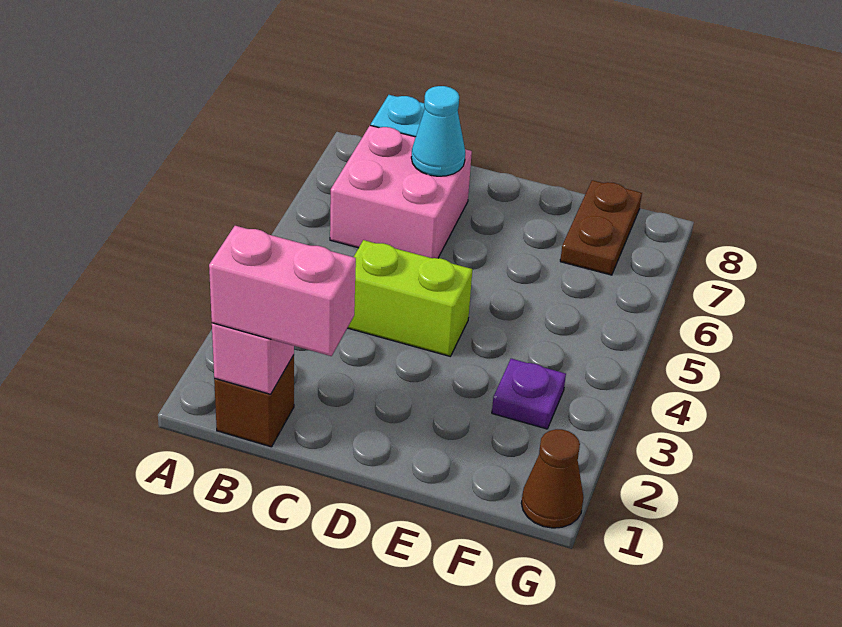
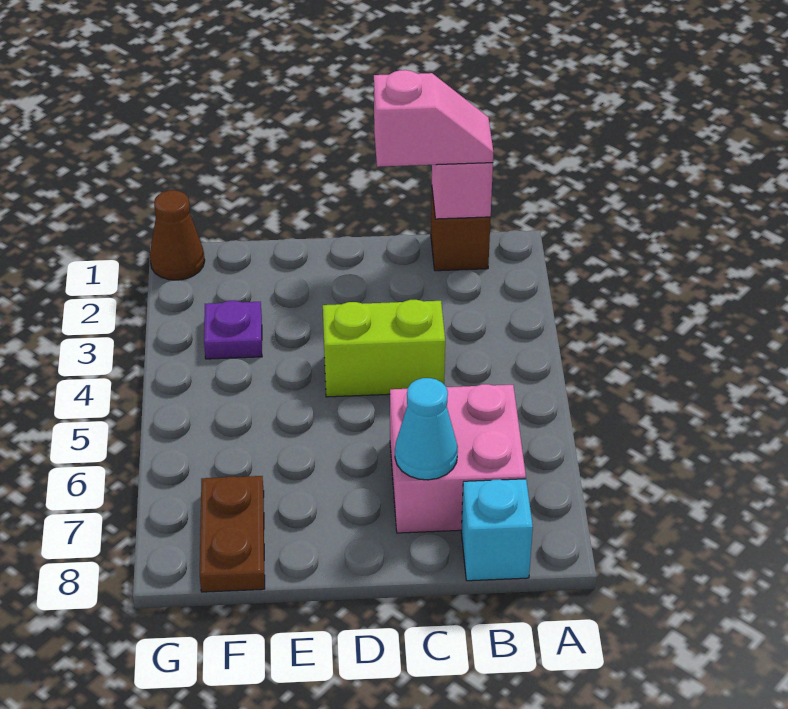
pink 1x2 brick [209,226,356,356] -> pink 1x2 slope [374,70,493,167]

